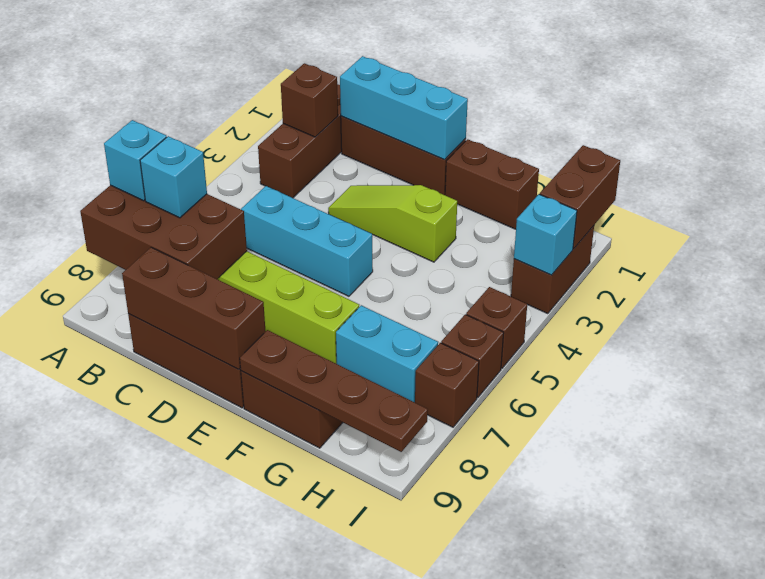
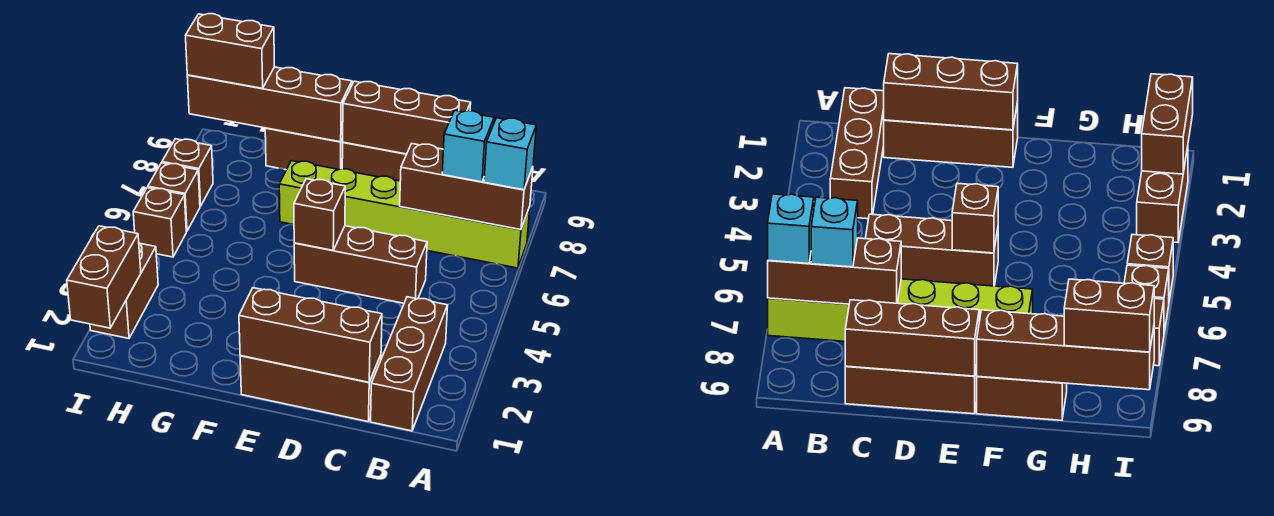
brown 2x3 brick [80,185,247,279] -> brown 1x3 brick [400,144,533,230]
brown 1x1 brick [281,63,338,137] -> brown 1x1 brick moved to [294,179,345,250]
cyan 1x3 brick [340,56,468,160] -> brown 1x3 brick [239,288,382,382]
cyan 1x3 brick [241,186,373,296] -> brown 1x3 brick [294,226,427,303]
lime 1x3 slope [328,185,457,262] -> none
brown 1x2 brick [445,139,539,229] -> brown 1x2 brick moved to [186,14,275,88]
brown 1x4 plate [240,330,428,452] -> brown 1x4 brick [187,67,352,142]
cyan 1x2 brick [336,305,438,402] -> none
cyan 1x1 brick [514,194,577,275] -> none

